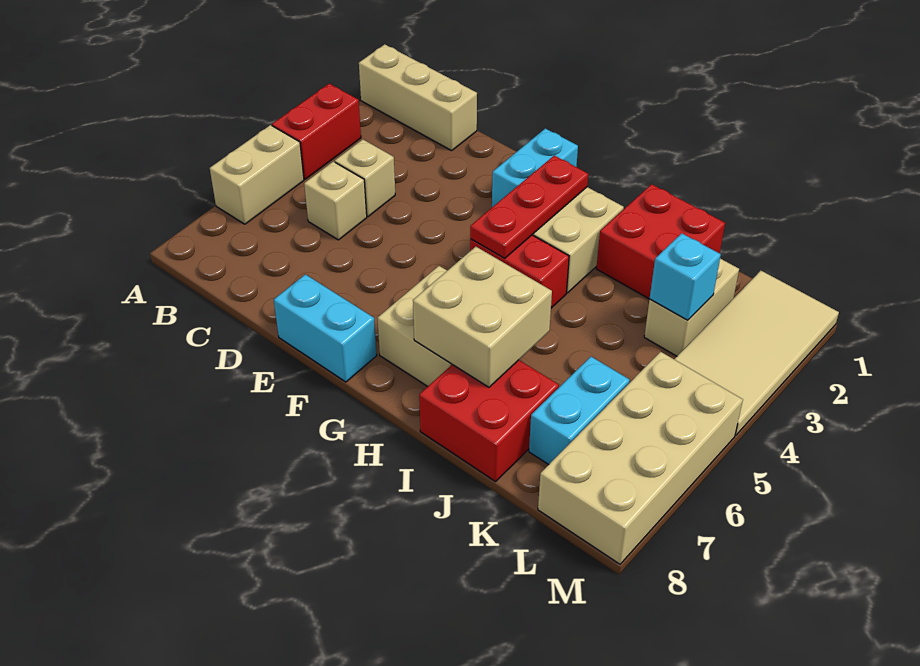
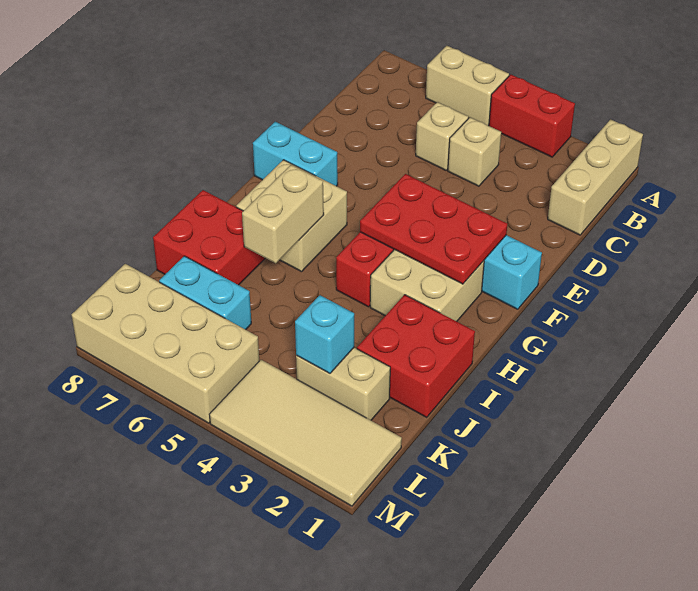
cyan 1x2 brick [274,274,377,382] -> cyan 1x2 brick turned to [253,122,338,186]
red 1x3 plate [470,155,588,258] -> red 2x3 plate [360,174,507,284]
tan 2x2 brick [413,247,552,387] -> tan 1x2 brick [242,165,324,263]

